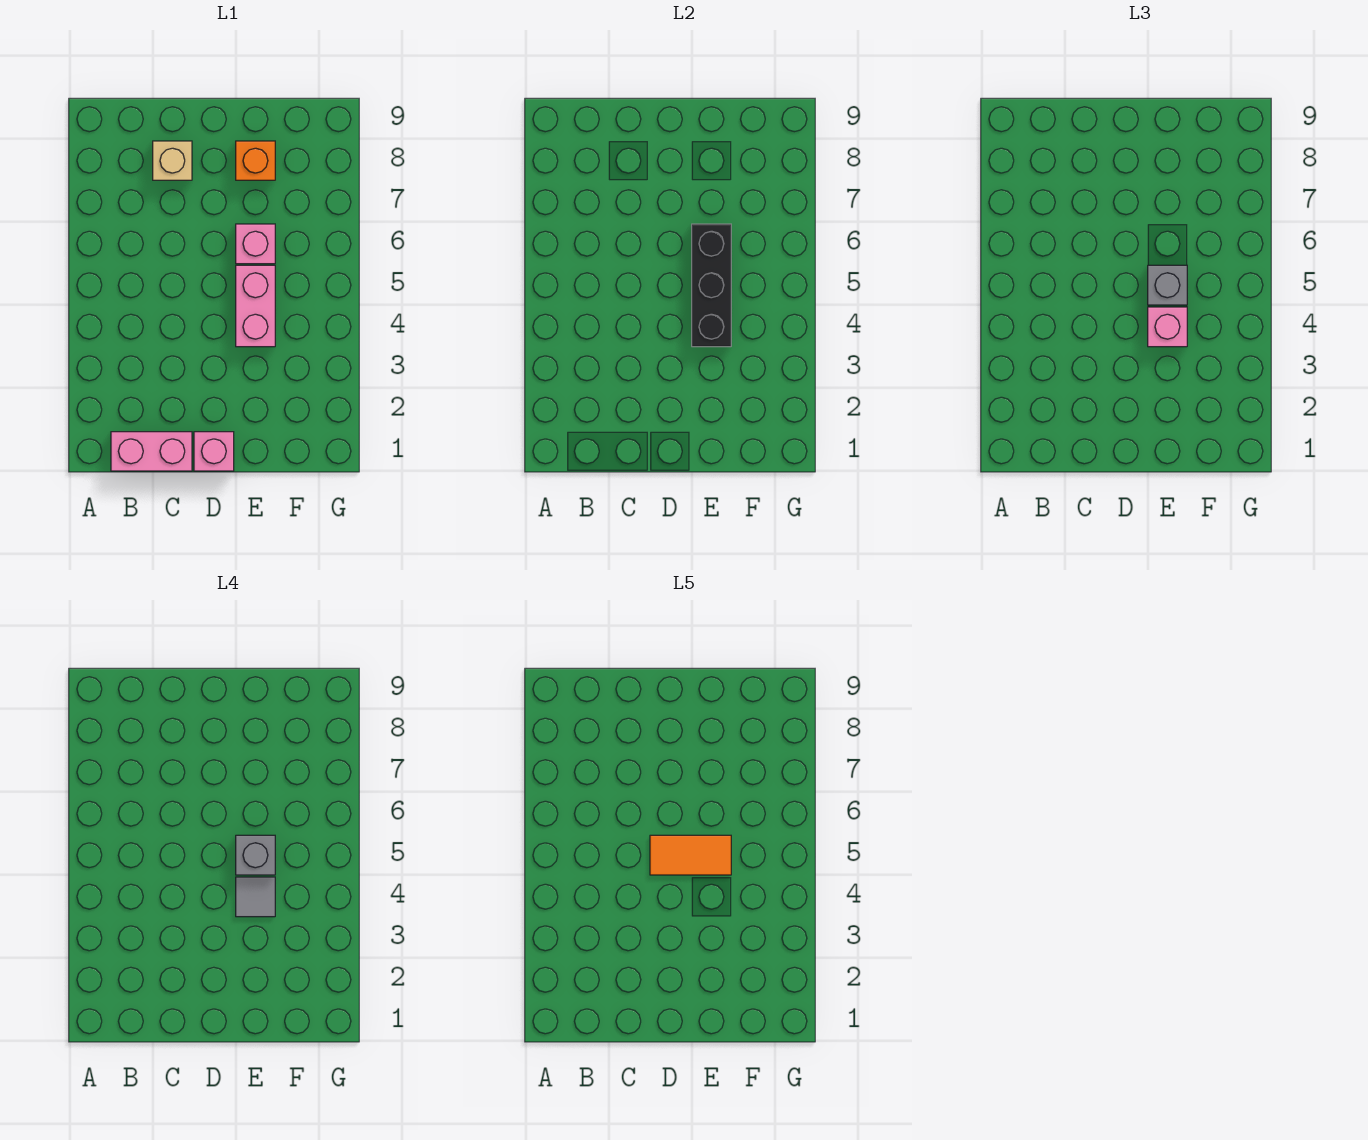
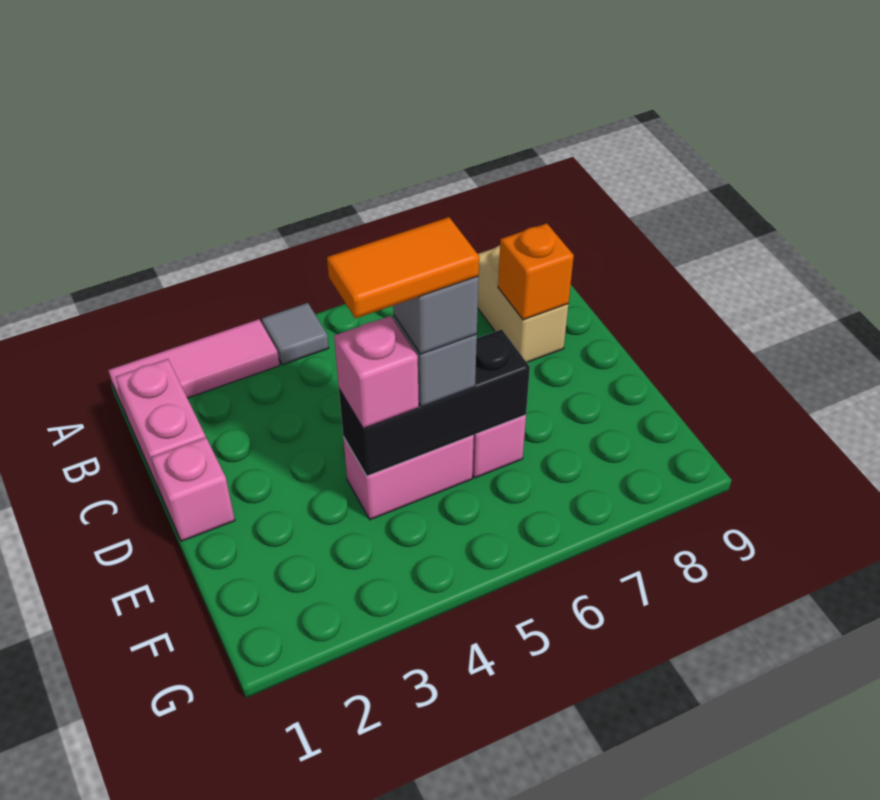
none -> pink 1x3 tile [108,319,280,416]
tan 1x1 brick [153,141,192,180] -> tan 1x2 brick [478,245,568,362]
orange 1x2 tile [650,835,731,875] -> orange 1x2 tile turned to [327,217,479,318]
grey 1x1 tile [236,877,275,917] -> grey 1x1 tile moved to [262,303,329,365]
orange 1x1 brick [236,141,275,180] -> orange 1x1 brick moved to [498,223,574,320]

